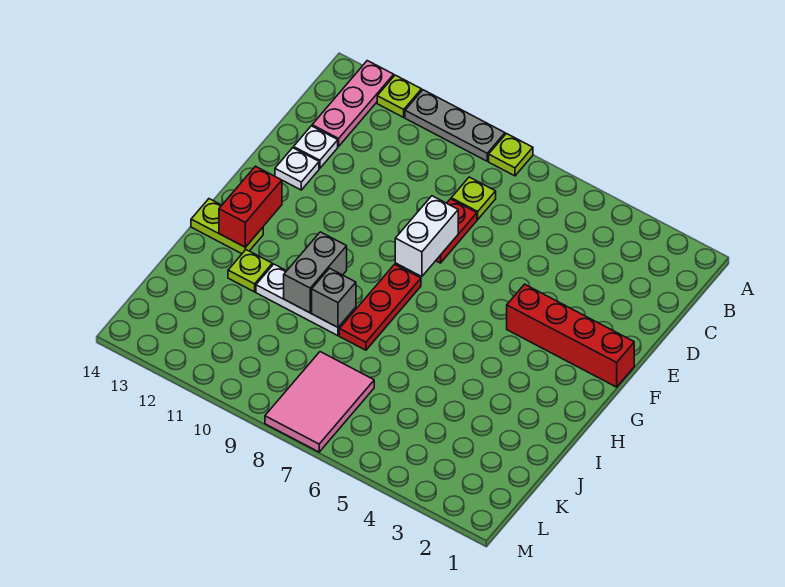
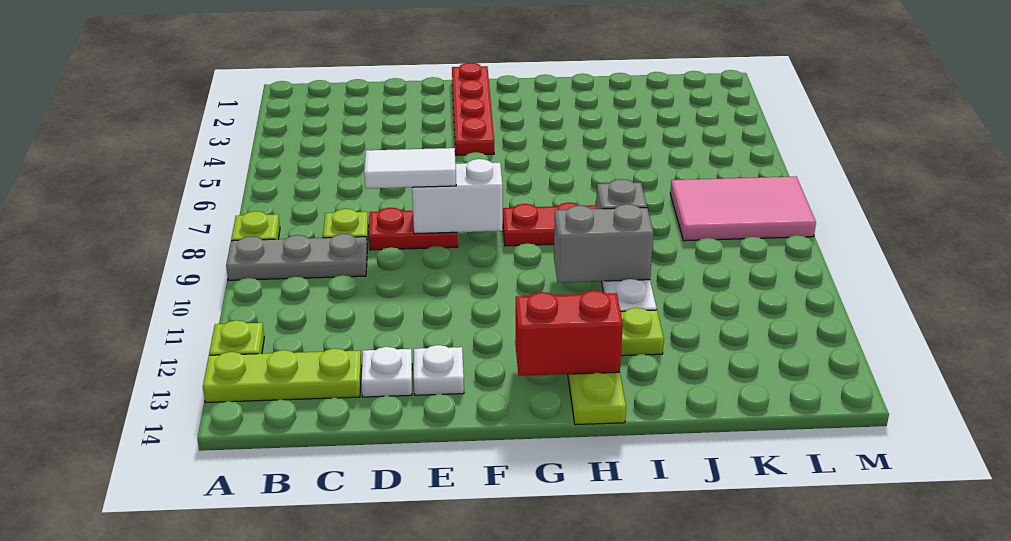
grey 1x3 plate [405,90,505,161] -> grey 1x3 plate turned to [226,234,367,280]
pink 1x3 plate [312,61,394,146] -> lime 1x3 plate [203,348,362,402]
none -> white 1x2 tile [364,148,456,188]
red 1x4 brick [507,284,634,387] -> red 1x4 plate [452,63,494,155]

